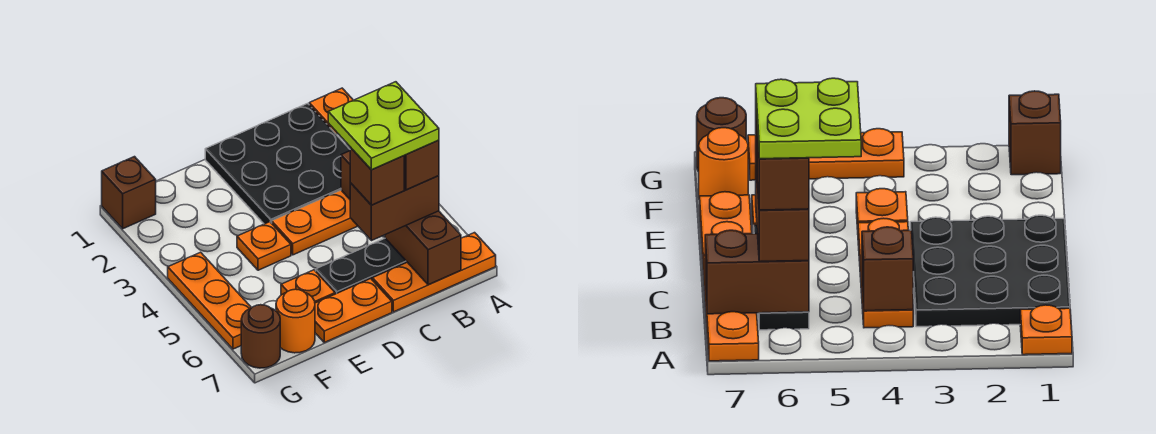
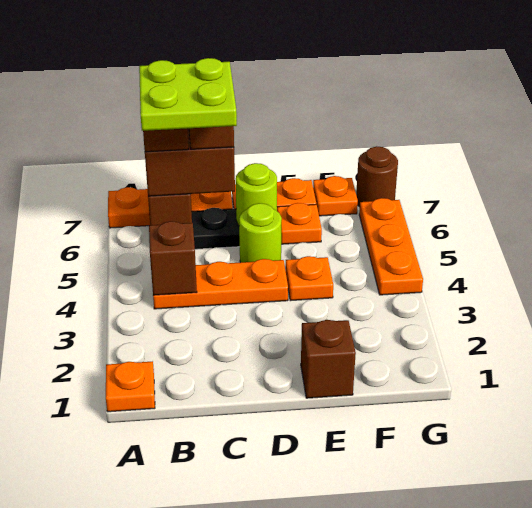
black 3x3 plate [205,104,350,224] -> none
none -> lime 1x1 round brick [239,203,282,262]
none -> lime 1x1 round brick [236,163,277,225]
orange 1x1 round brick [276,289,315,353] -> orange 1x1 plate [313,176,358,216]
brown 1x1 brick [102,157,156,229] -> brown 1x1 brick moved to [301,320,356,398]

